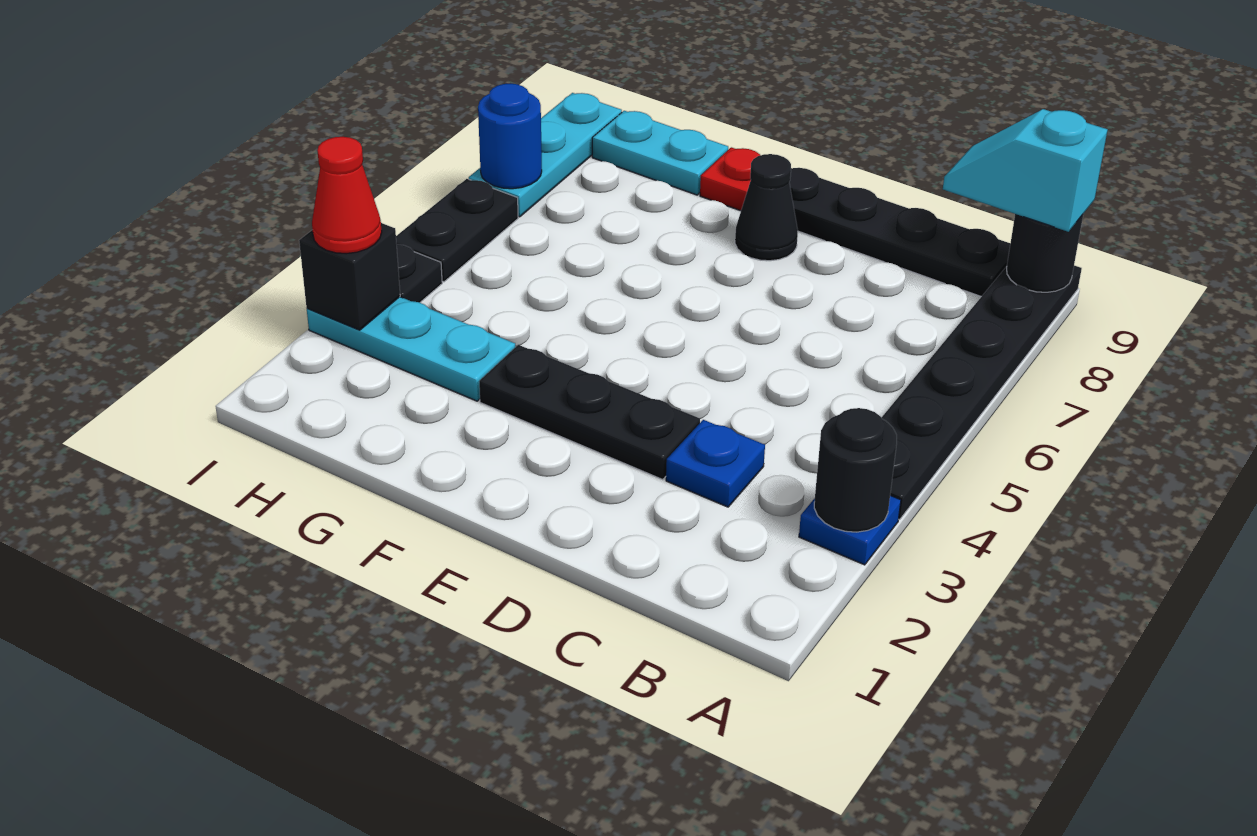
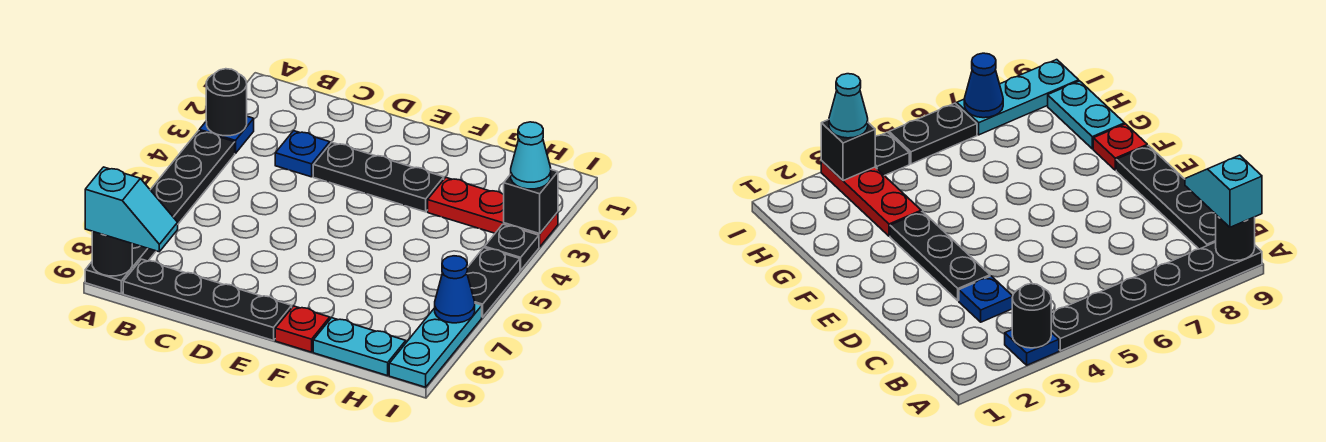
black 1x1 cone [735,154,798,261] -> none
cyan 1x3 plate [307,297,515,401] -> red 1x3 plate [428,178,558,247]
red 1x1 cone [312,137,382,253] -> cyan 1x1 cone [511,122,551,189]
blue 1x1 round brick [478,84,542,189] -> blue 1x1 cone [435,256,475,323]

